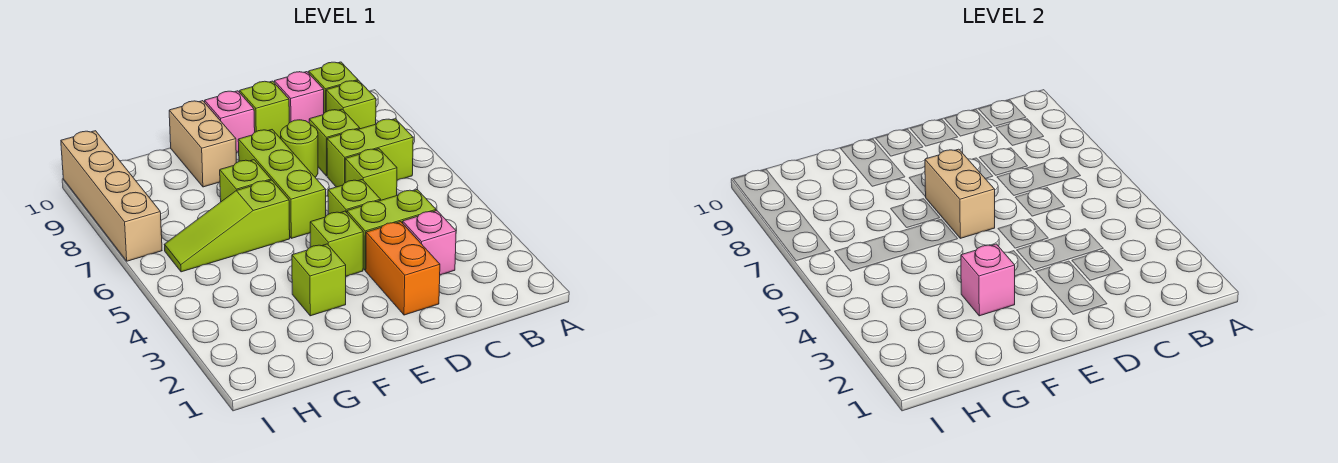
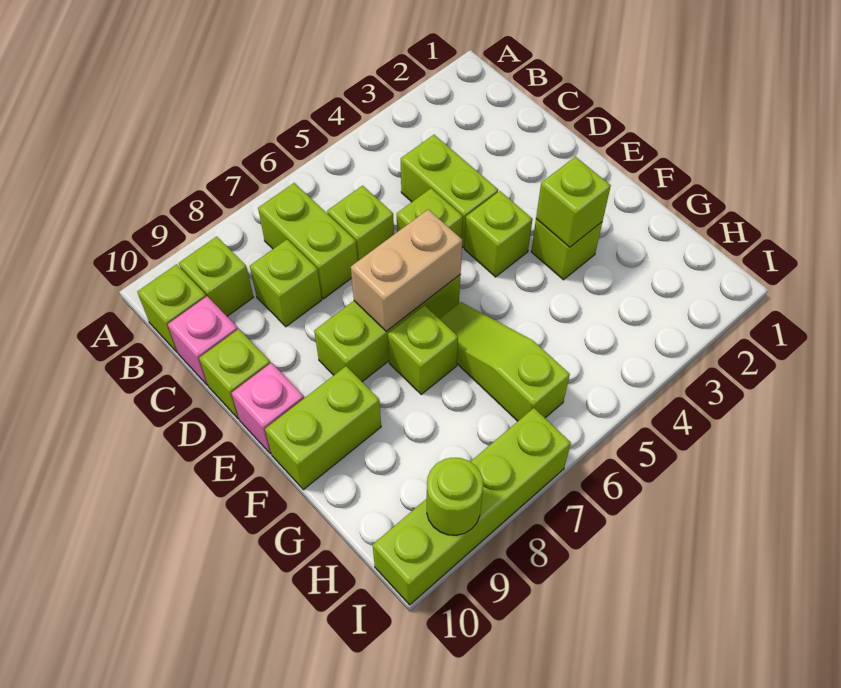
pink 1x1 brick [403,211,456,275] -> none
orange 1x2 brick [366,222,440,315] -> none
lime 1x1 round brick [281,120,318,177] -> lime 1x1 round brick moved to [427,458,483,535]
pink 1x1 brick [961,244,1015,316] -> lime 1x1 brick [536,157,611,247]
lime 1x3 slope [164,180,290,272] -> lime 1x3 slope turned to [440,302,570,421]
tan 1x2 brick [169,101,236,187] -> lime 1x2 brick [265,366,381,490]
tan 1x4 brick [61,131,162,261] -> lime 1x4 brick [373,408,571,605]

